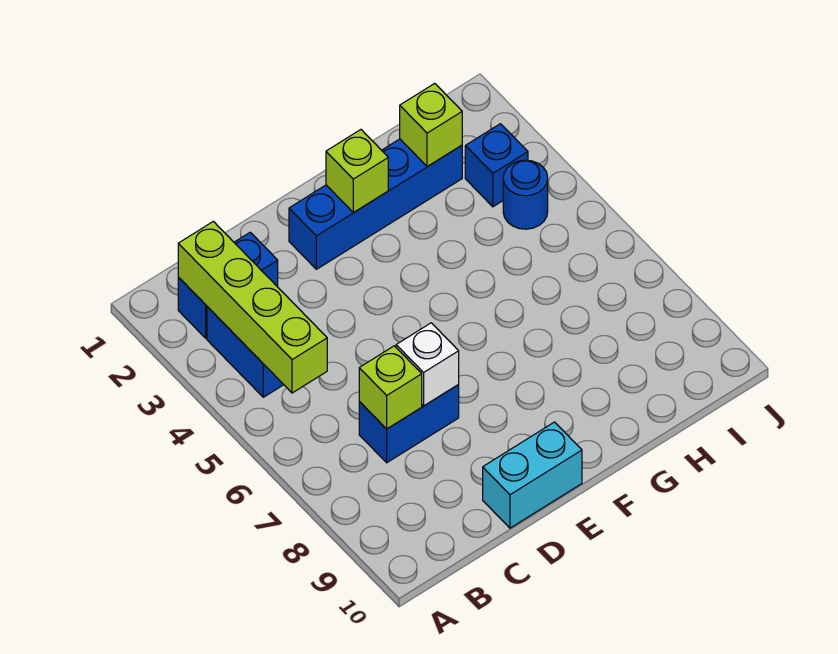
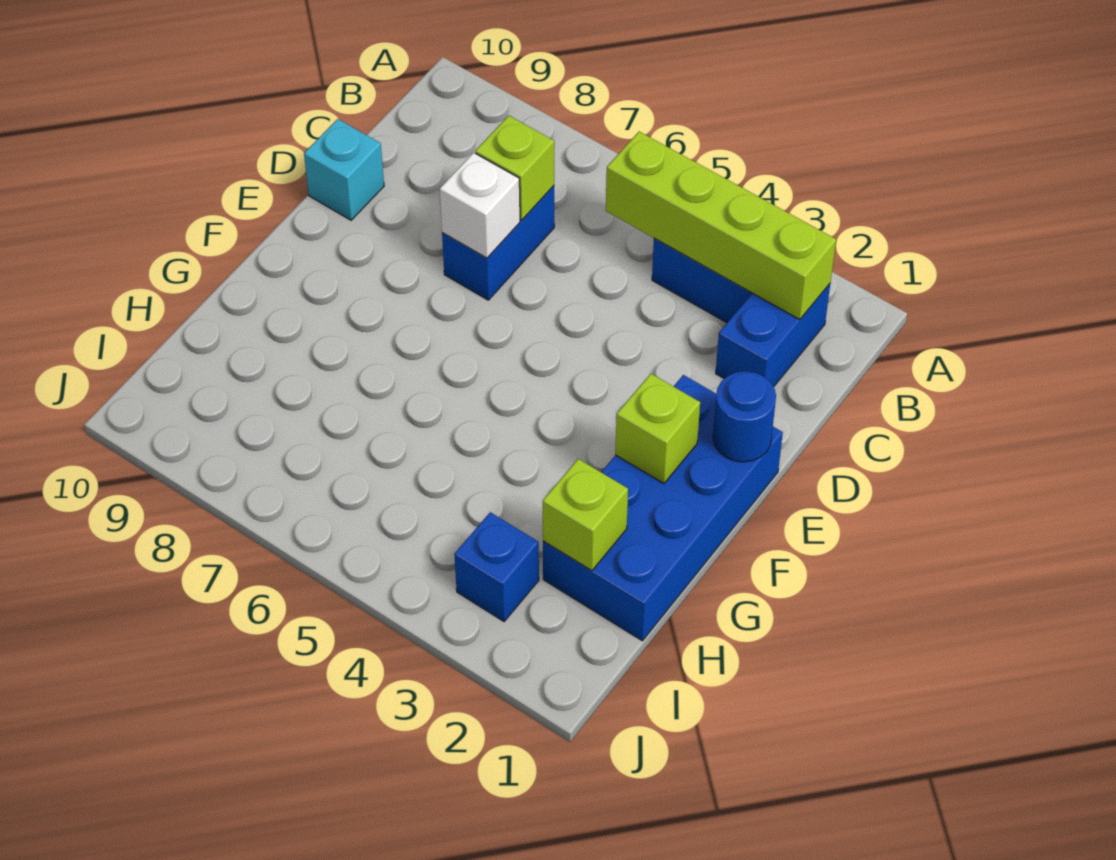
cyan 1x2 brick [483,422,582,528] -> cyan 1x1 brick [304,119,384,220]
blue 1x4 brick [289,139,462,269] -> blue 2x4 brick [543,375,783,641]
blue 1x1 round brick [503,160,548,229] -> blue 1x1 round brick moved to [713,371,776,462]

